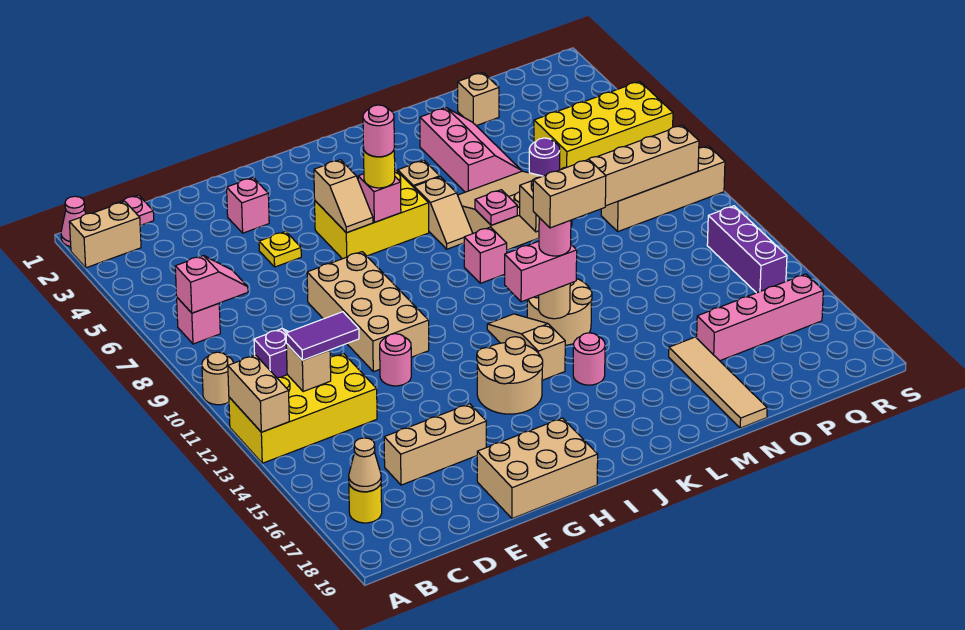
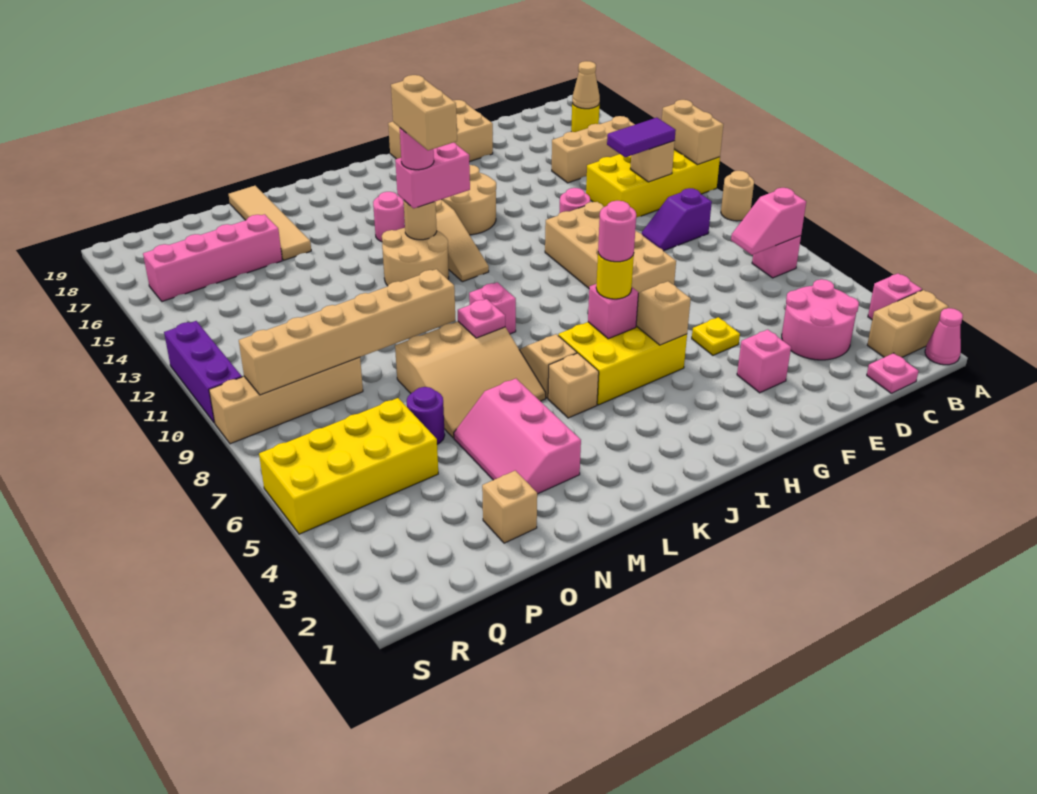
none -> pink 1x1 brick [868,273,922,319]
none -> pink 2x2 round brick [782,279,859,360]
tan 1x3 brick [384,404,486,485] -> tan 1x3 brick moved to [552,116,635,183]
tan 1x2 brick [533,159,606,228] -> tan 1x2 brick turned to [391,75,457,150]
purple 1x3 brick [707,206,787,293] -> purple 1x3 brick moved to [164,321,242,423]

